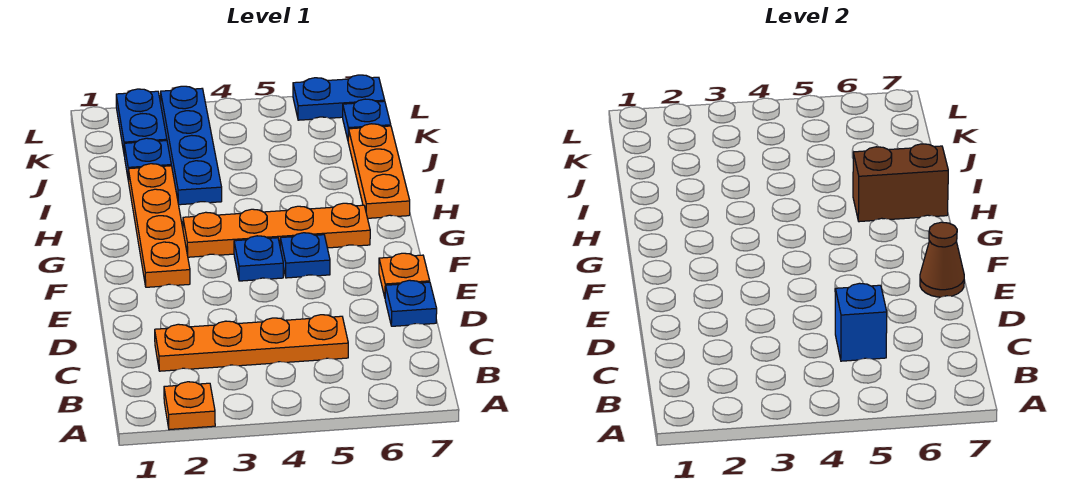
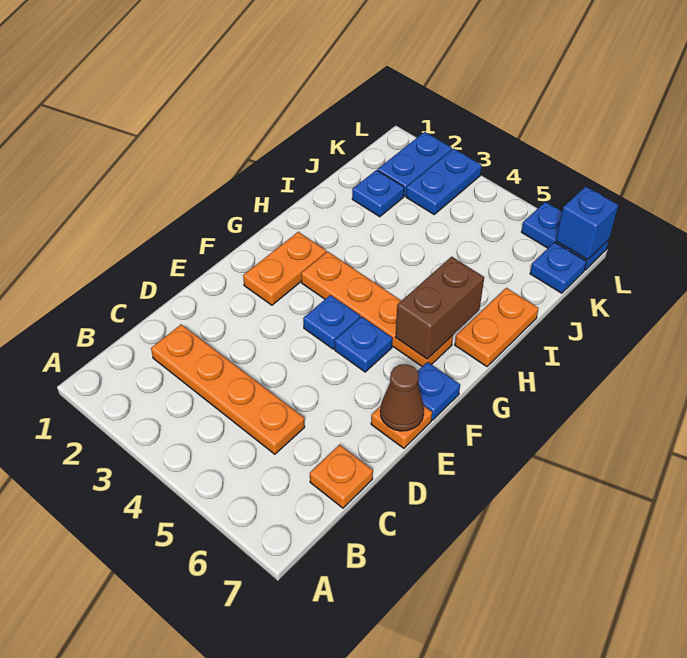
orange 1x1 plate [164,382,215,430] -> orange 1x1 plate moved to [310,445,373,508]
blue 1x1 brick [835,283,887,361] -> blue 1x1 brick moved to [556,186,618,260]
blue 1x1 plate [385,280,437,326] -> blue 1x1 plate moved to [418,362,460,420]
orange 1x4 plate [128,164,190,287] -> orange 1x2 plate [243,232,326,305]
brown 1x2 brick [853,144,948,222] -> brown 1x2 brick turned to [396,257,484,359]
orange 1x3 plate [348,124,410,218] -> orange 1x2 plate [455,288,539,367]
blue 1x4 plate [161,86,222,205] -> blue 1x2 plate [406,149,482,214]

